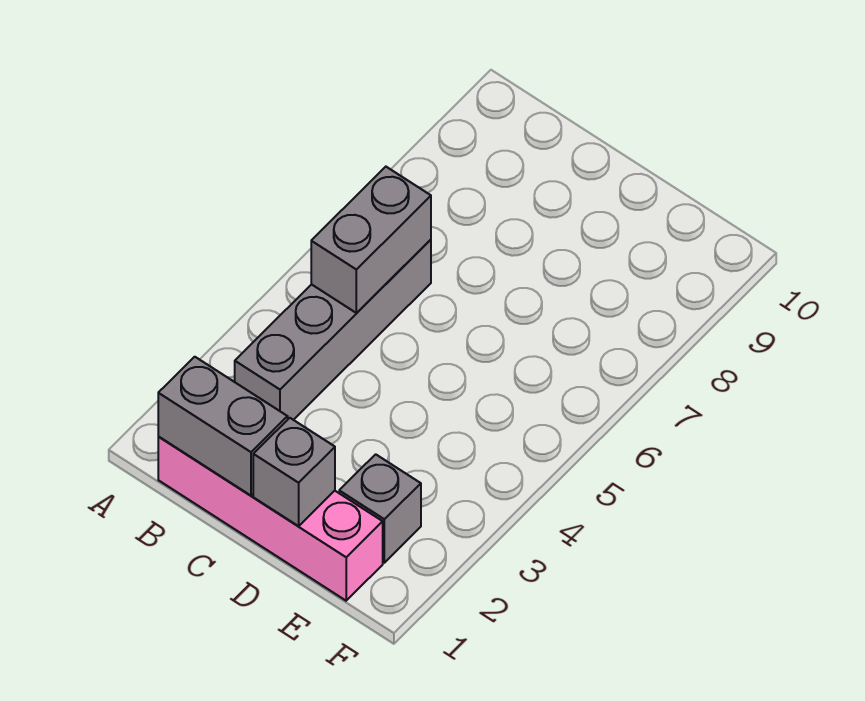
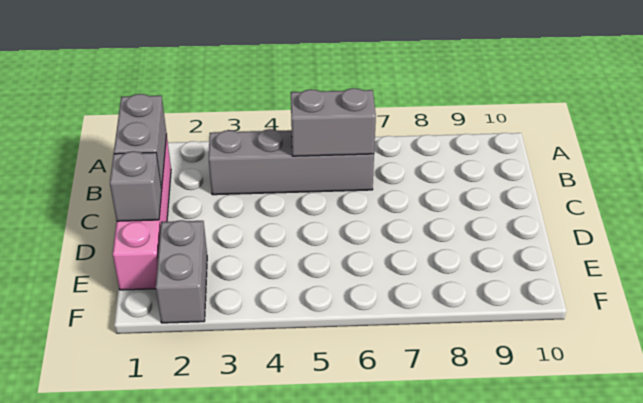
grey 1x1 brick [339,454,421,563] -> grey 1x2 brick [156,220,207,323]

